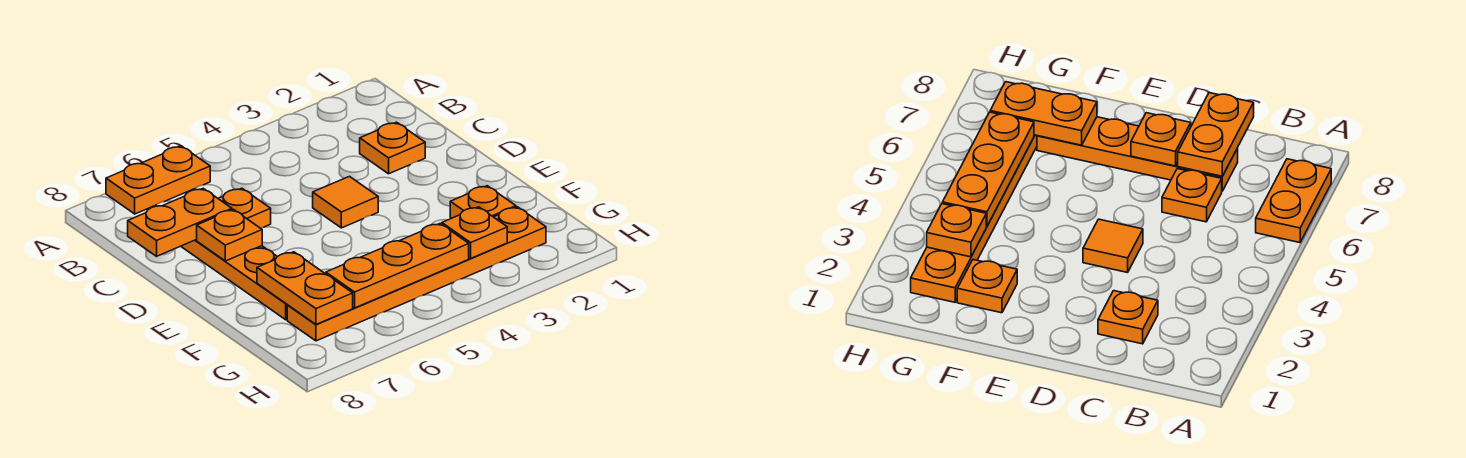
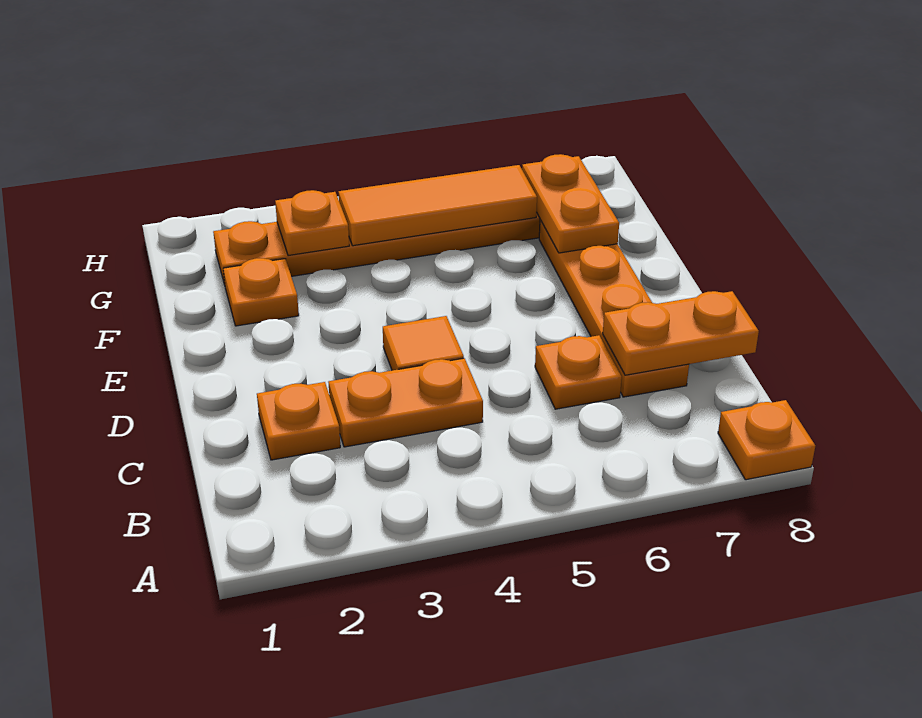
orange 1x2 plate [106,146,210,214] -> orange 1x2 plate moved to [329,358,483,447]
orange 1x1 plate [197,210,262,261] -> orange 1x1 plate moved to [718,400,815,480]
orange 1x3 plate [326,224,469,308] -> orange 1x3 tile [339,165,537,246]

